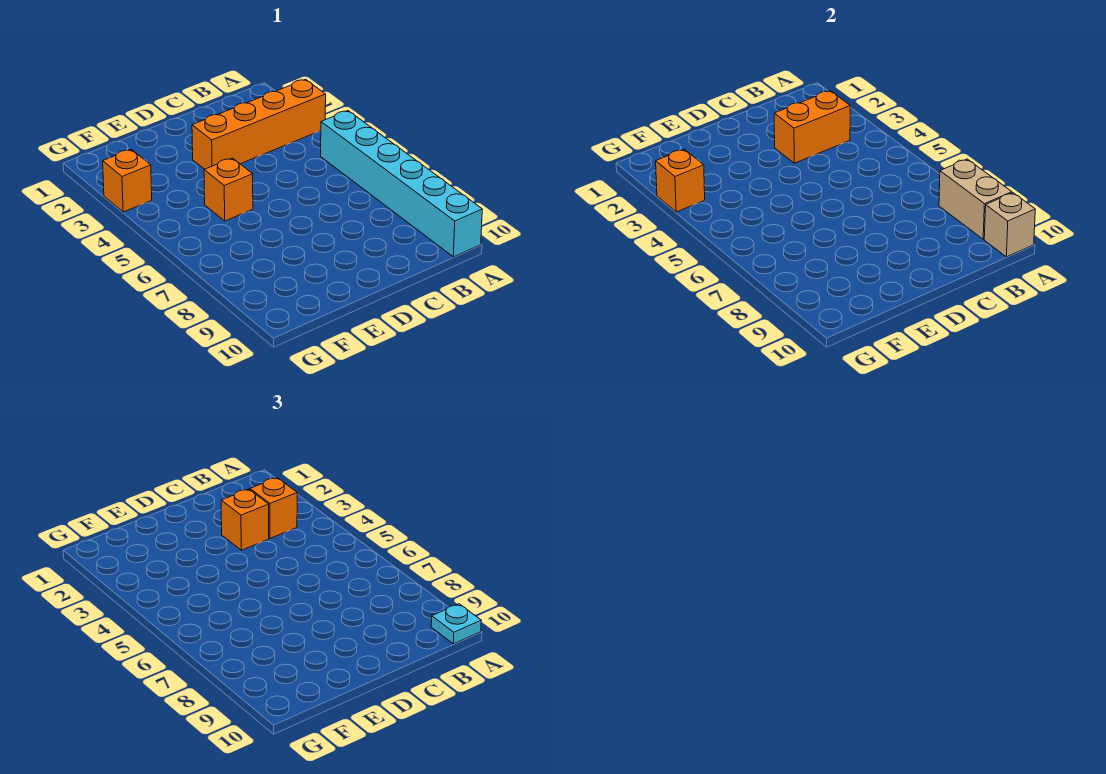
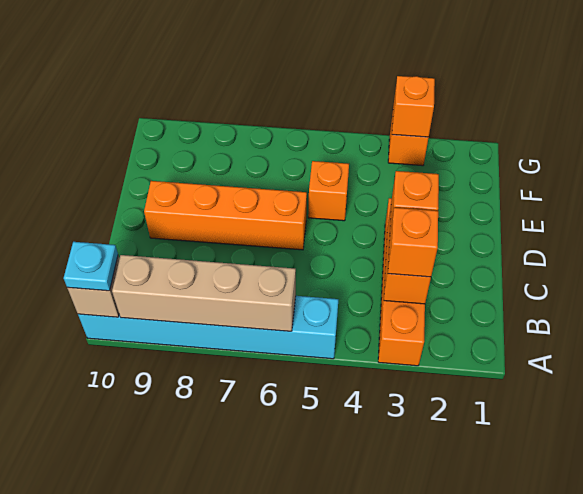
tan 1x2 brick [939,159,1012,239] -> tan 1x4 brick [112,255,296,331]
none -> orange 1x4 brick [144,181,307,250]

